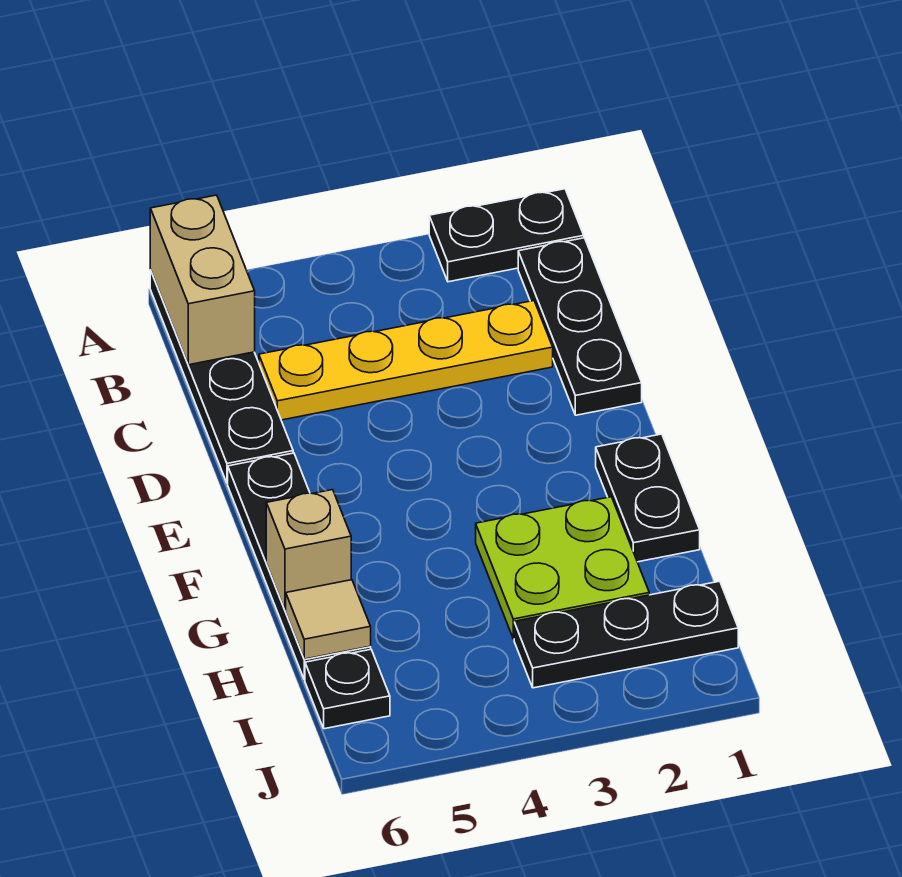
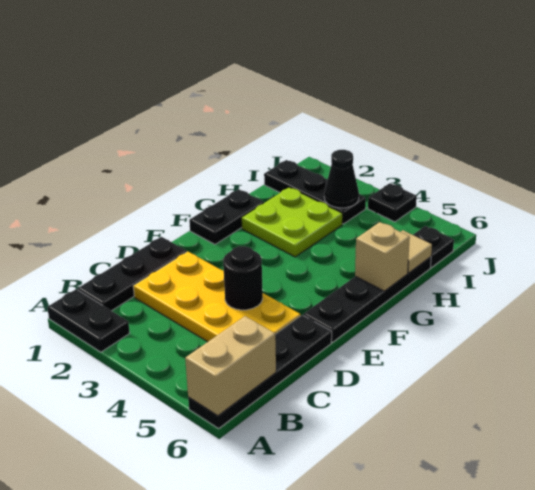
yellow 1x4 plate [259,301,553,420] -> yellow 2x4 plate [133,252,301,342]
none -> black 1x1 round brick [223,246,263,310]
none -> black 1x1 cone [324,150,359,208]
none -> black 1x1 plate [368,183,417,222]

